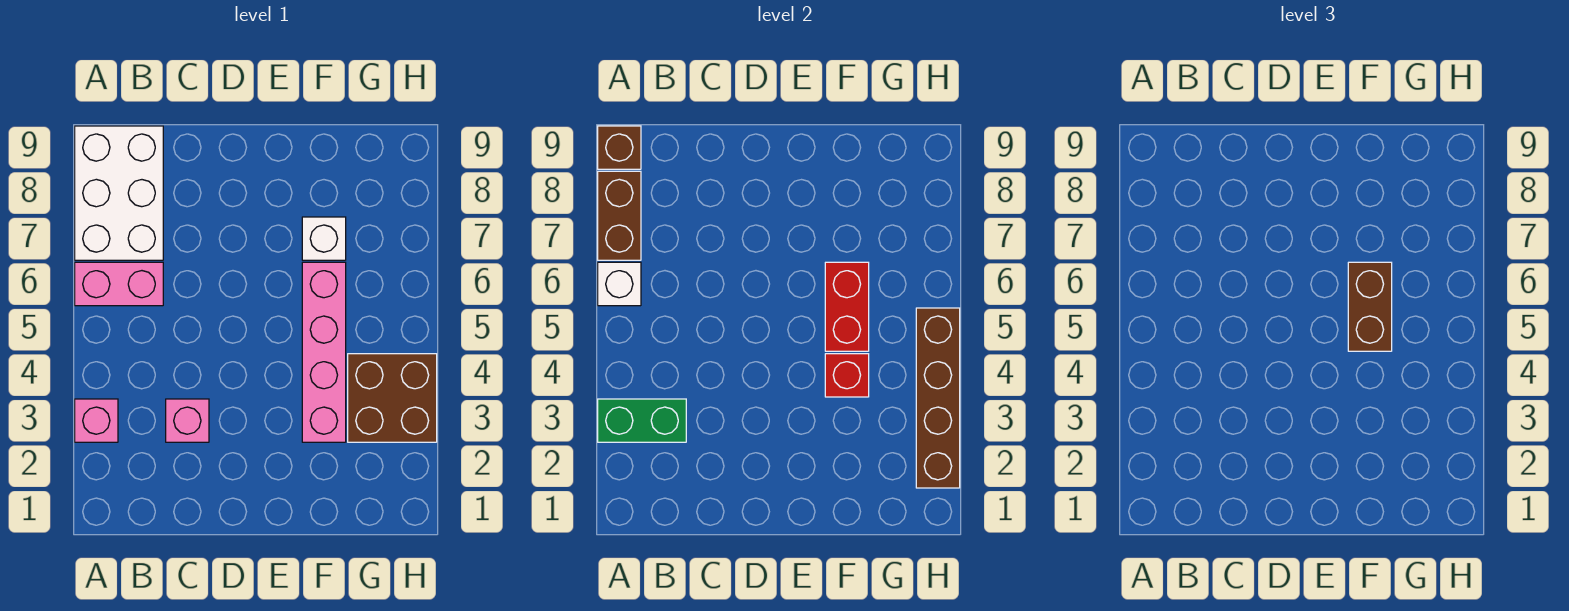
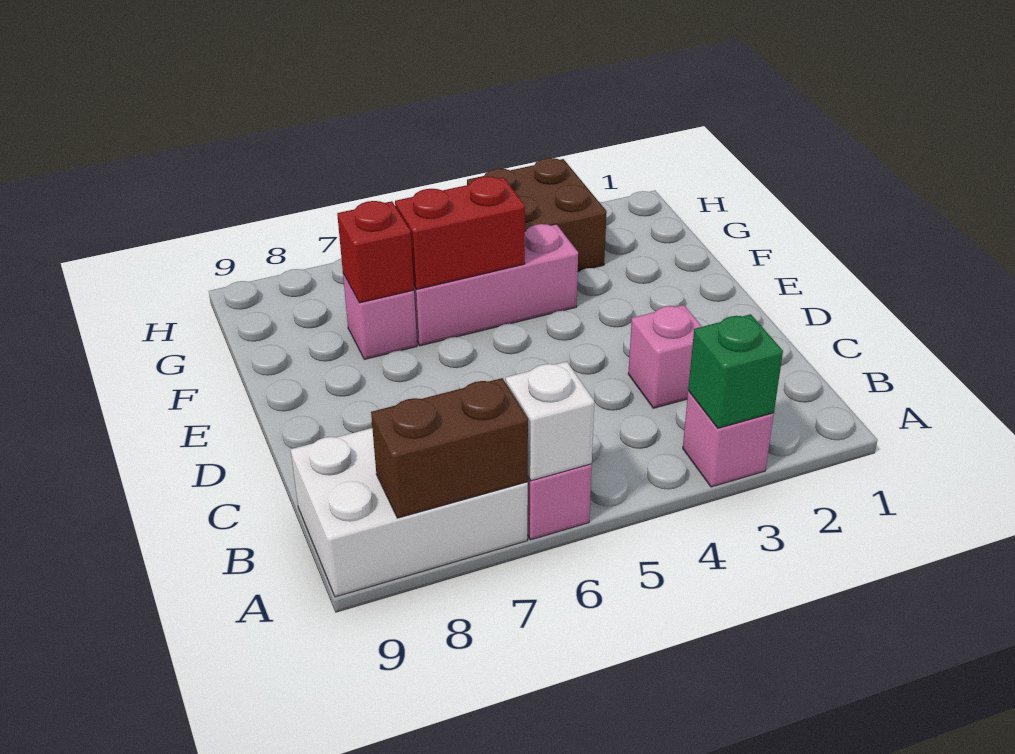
green 1x2 brick [598,399,686,442] -> green 1x1 brick [688,314,783,428]
brown 1x1 brick [598,126,641,169] -> none
pink 1x4 brick [302,262,346,442] -> pink 1x3 brick [414,224,578,346]
red 1x1 brick [825,354,869,397] -> red 1x1 brick moved to [337,201,414,303]
brown 1x2 brick [1348,262,1392,351] -> none
white 1x1 brick [302,217,346,260] -> pink 1x1 brick [343,274,417,359]
brown 1x4 brick [916,308,960,488] -> none

